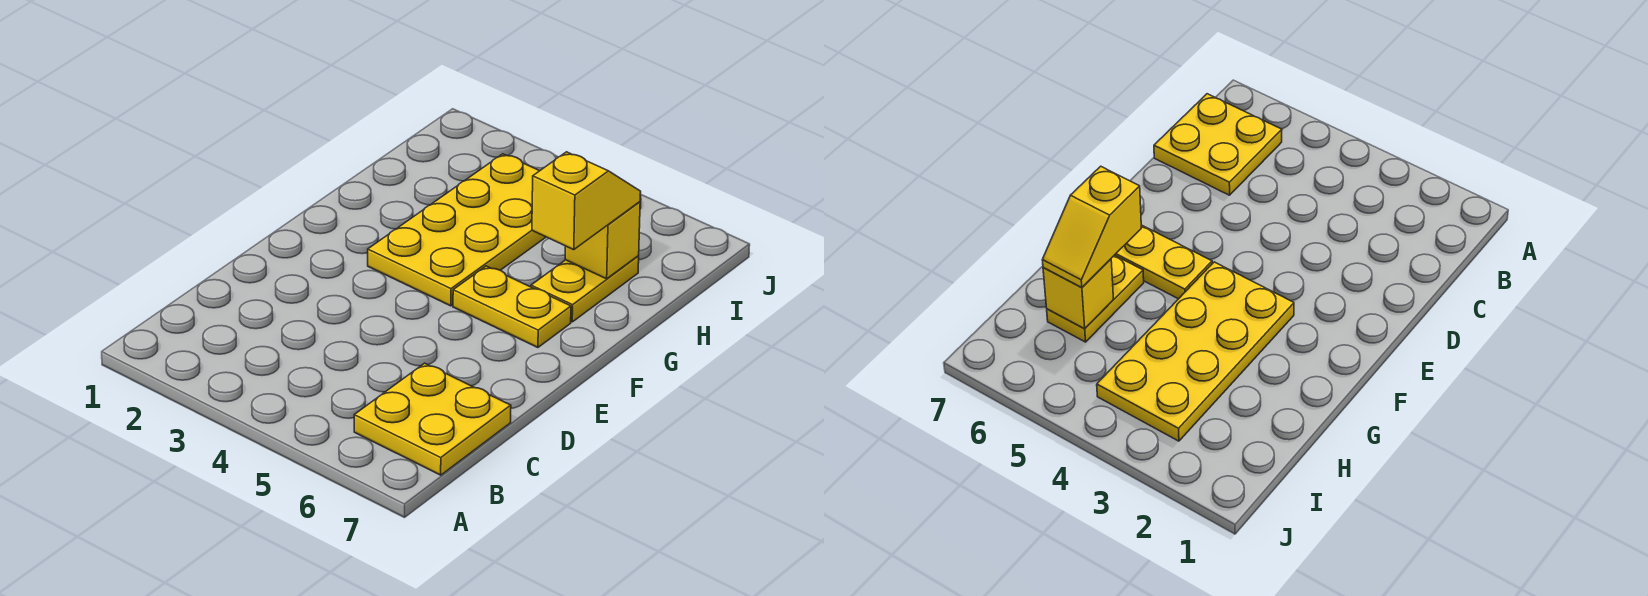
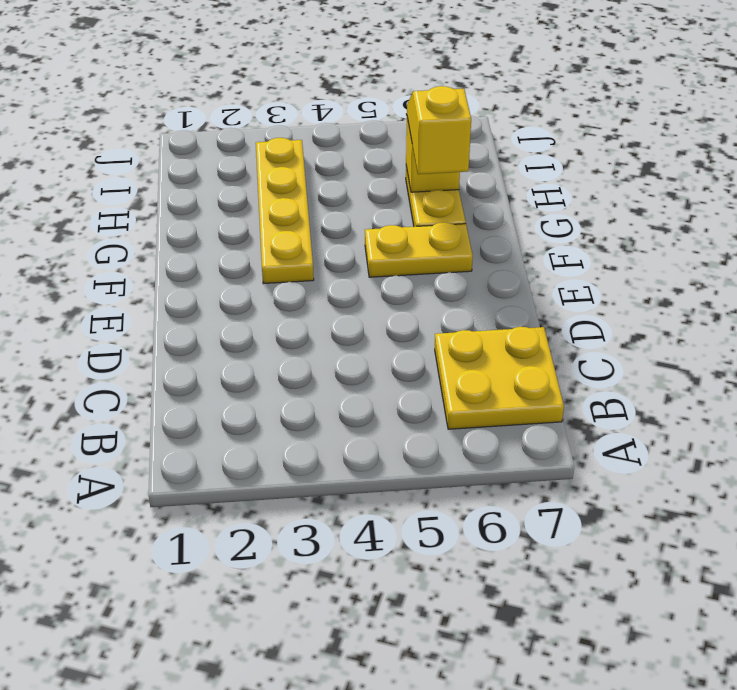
yellow 2x4 plate [368,154,546,306] -> yellow 1x4 plate [256,138,314,284]

